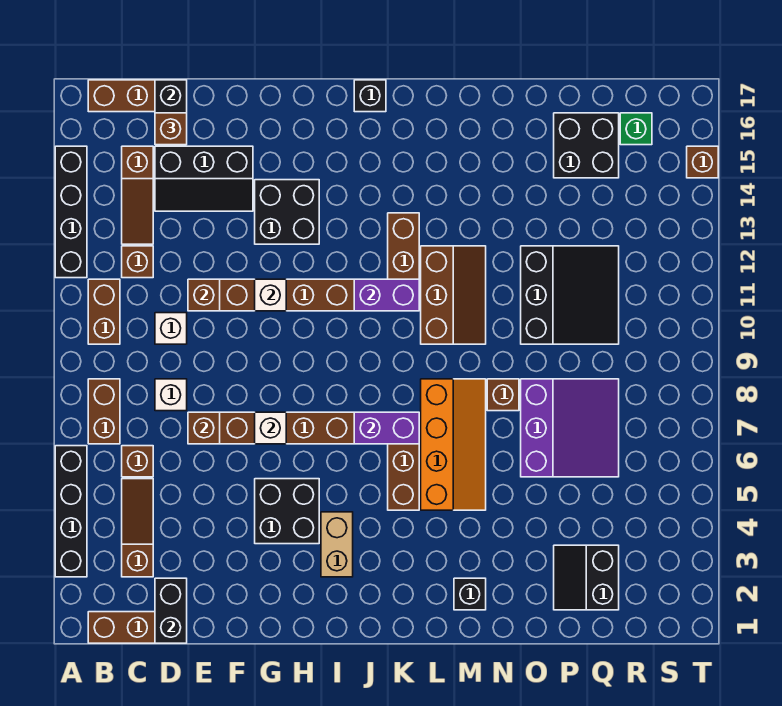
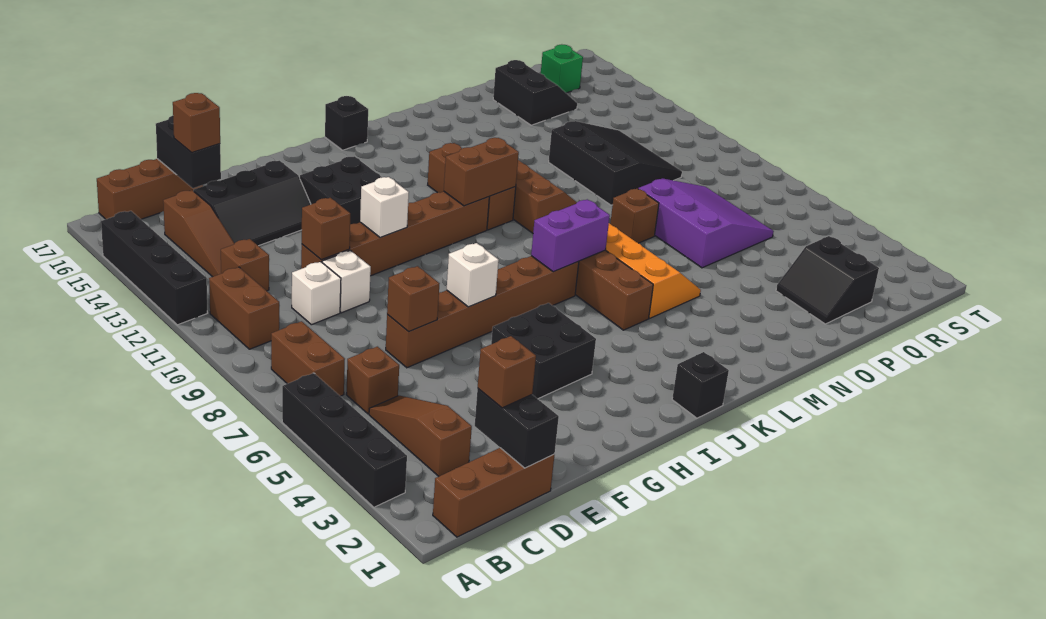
white 1x1 brick [155,379,187,411] -> white 1x1 brick moved to [322,250,371,313]
tan 1x2 brick [321,512,353,577] -> none
purple 1x2 brick [354,279,419,311] -> brown 1x2 brick [444,138,519,206]
black 1x1 brick [454,578,486,610] -> black 1x1 brick moved to [672,352,729,418]
black 2x2 brick [554,113,619,178] -> black 2x2 slope [493,60,577,125]
brown 1x1 brick [687,146,718,178] -> brown 1x1 brick moved to [478,336,536,408]

